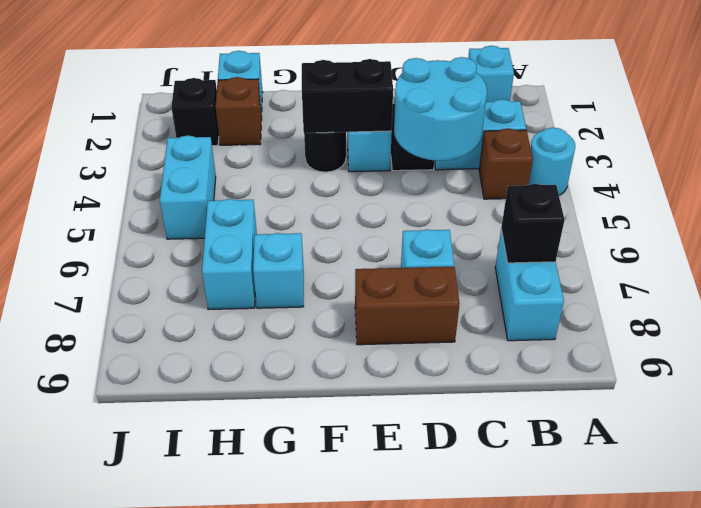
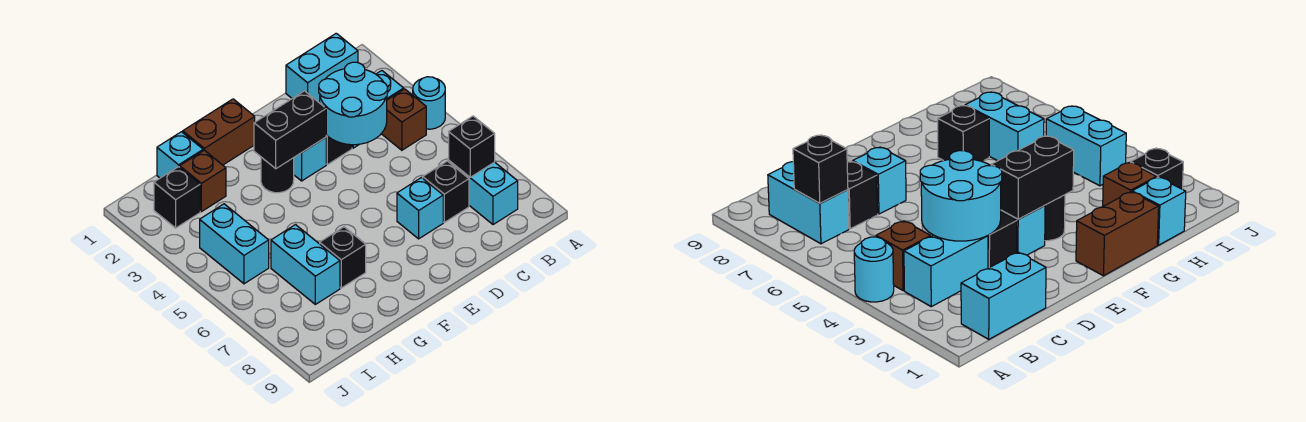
cyan 1x1 brick [468,46,514,102] -> cyan 1x2 brick [286,33,358,103]
none -> black 1x1 brick [423,161,469,222]
brown 1x2 brick [355,267,460,345] -> brown 1x2 brick moved to [183,99,255,165]
cyan 1x1 brick [253,233,304,308] -> black 1x1 brick [320,227,366,288]

